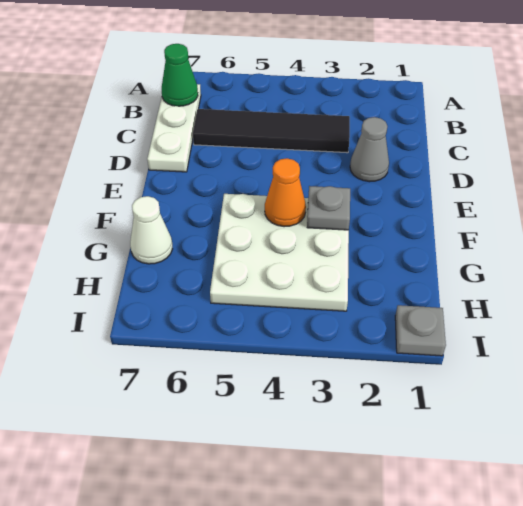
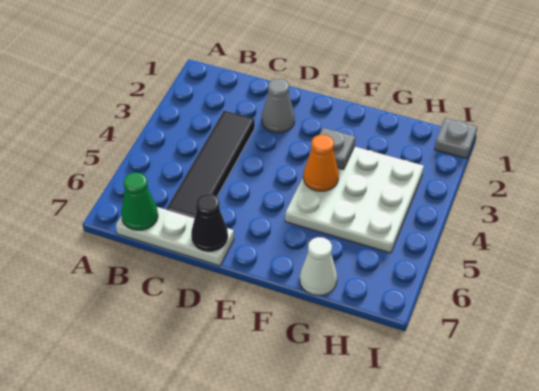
none -> black 1x1 cone [191,194,228,252]

